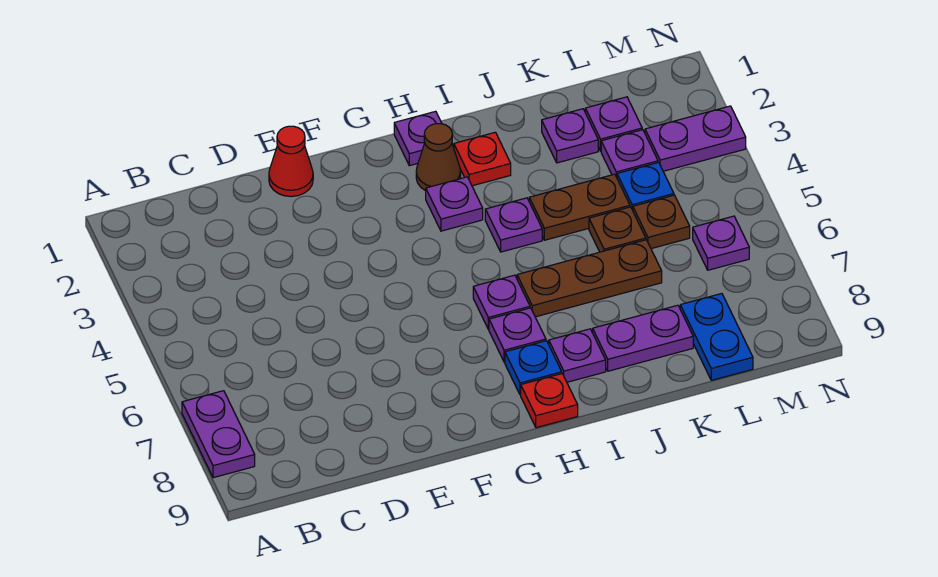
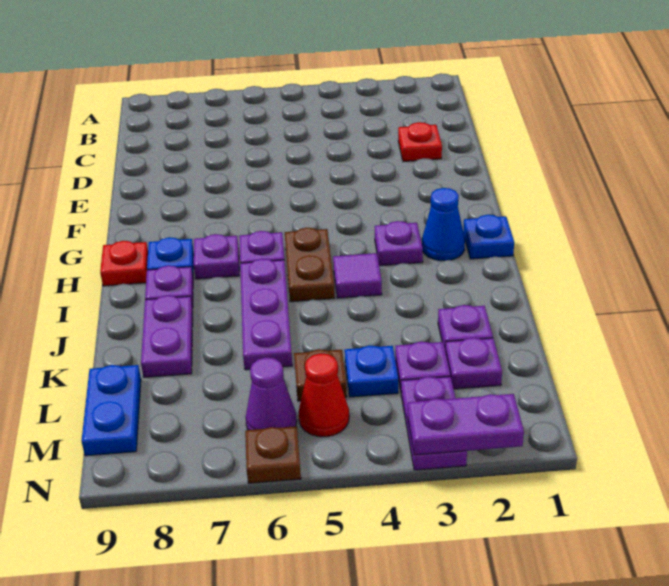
purple 1x2 plate [182,391,255,478] -> purple 1x2 plate moved to [408,394,524,455]
red 1x1 cone [269,126,313,197] -> red 1x1 cone moved to [299,353,349,437]
purple 1x1 plate [394,111,442,166] -> blue 1x1 plate [463,215,514,259]
brown 1x1 cone [416,124,461,191] -> blue 1x1 cone [422,188,465,261]
red 1x1 plate [454,132,511,186] -> red 1x1 plate moved to [398,122,442,162]
purple 1x1 plate [485,198,542,252] -> purple 1x1 tile [333,253,382,298]
brown 1x3 plate [517,240,662,317] -> purple 1x3 plate [240,259,292,370]
brown 1x2 plate [529,174,630,240] -> brown 1x2 plate moved to [285,228,335,302]
brown 1x1 plate [589,207,646,252] -> brown 1x1 plate moved to [245,426,301,483]
blue 1x2 plate [680,294,753,380] -> blue 1x2 plate turned to [81,365,141,456]
purple 1x1 plate [693,216,749,270] -> purple 1x1 cone [246,358,297,430]

